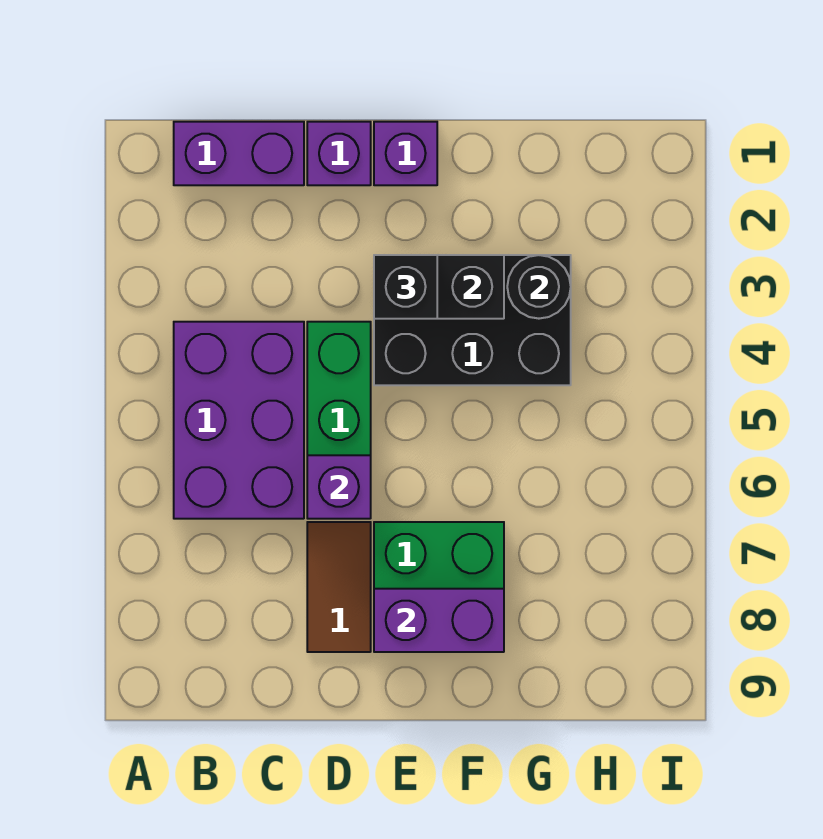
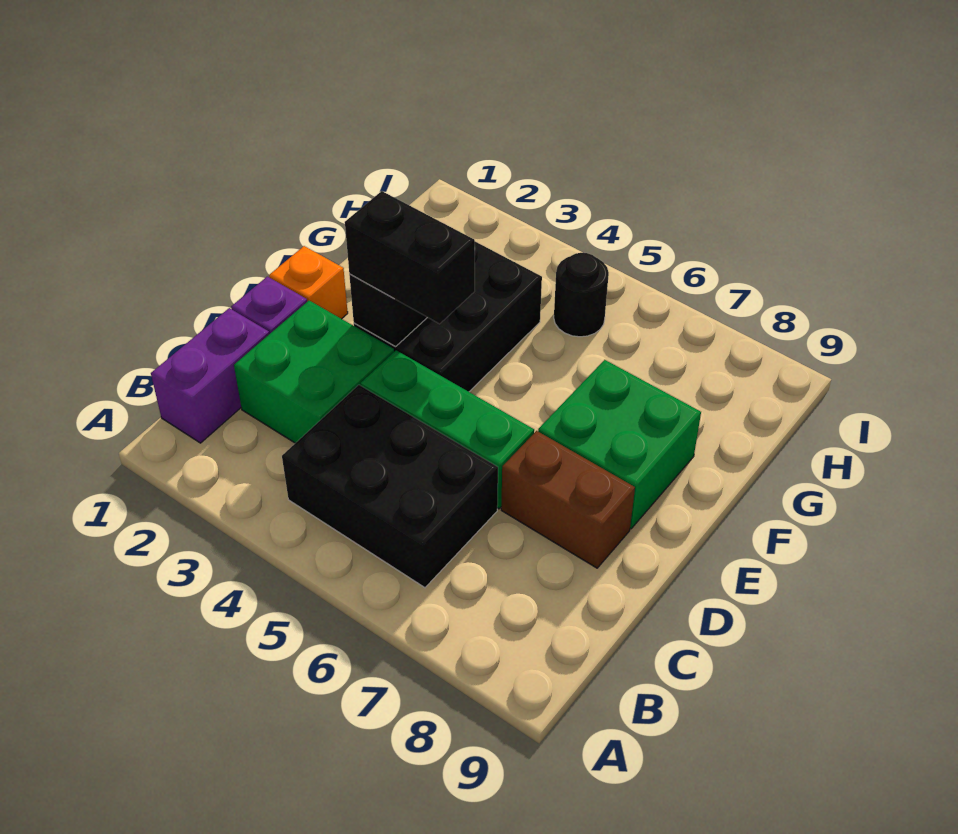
purple 2x3 brick [174,322,304,519] -> black 2x3 brick [282,385,498,588]
none -> green 2x2 brick [234,301,394,443]
purple 1x1 brick [307,455,371,519] -> none
brown 1x2 tile [307,522,371,652] -> brown 1x2 brick [501,431,635,568]
purple 1x1 brick [374,122,437,185] -> orange 1x1 brick [269,246,348,319]
black 1x1 brick [374,255,437,319] -> black 1x2 brick [345,191,475,324]
purple 1x2 brick [374,589,504,652] -> none
black 1x1 round brick [507,255,571,319] -> black 1x1 round brick moved to [554,253,609,337]

